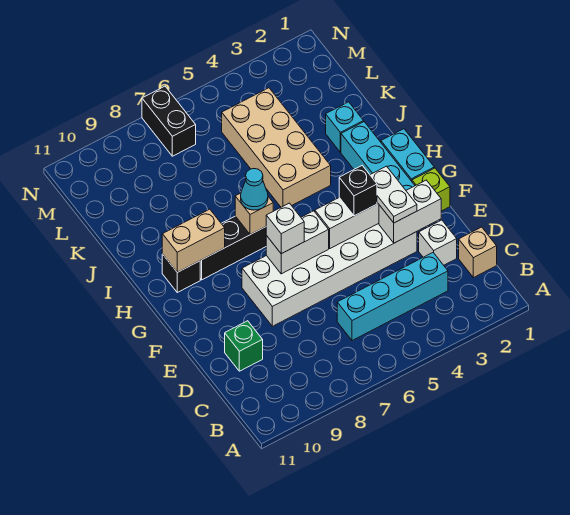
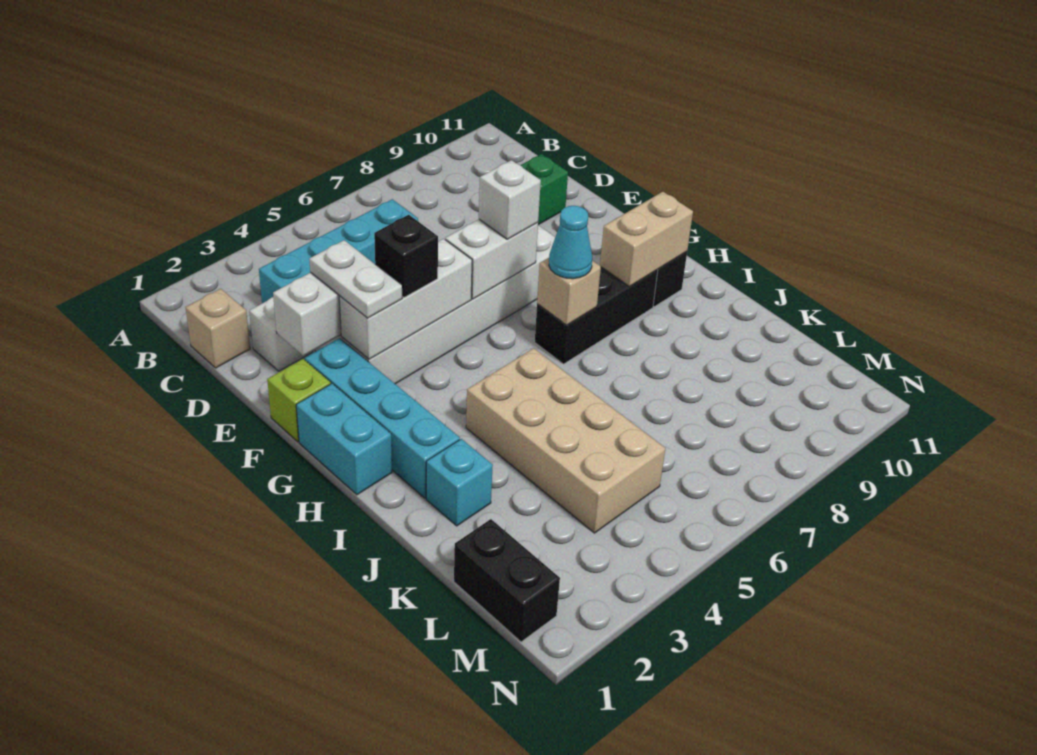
black 1x2 brick [142,86,196,156] -> black 1x2 brick moved to [454,519,560,642]

